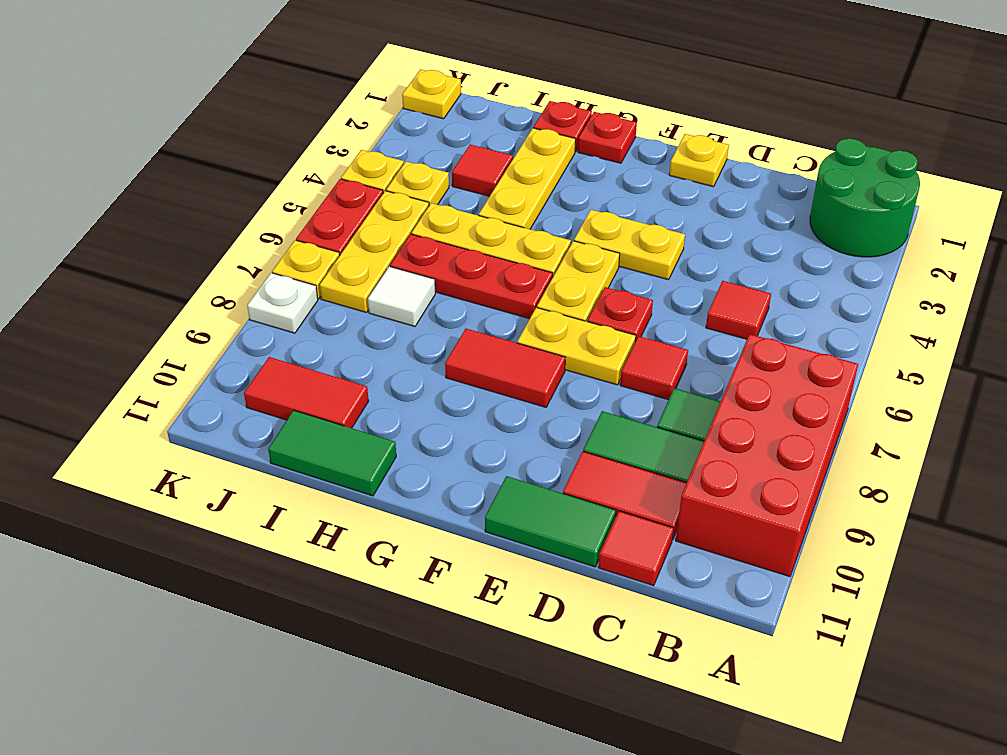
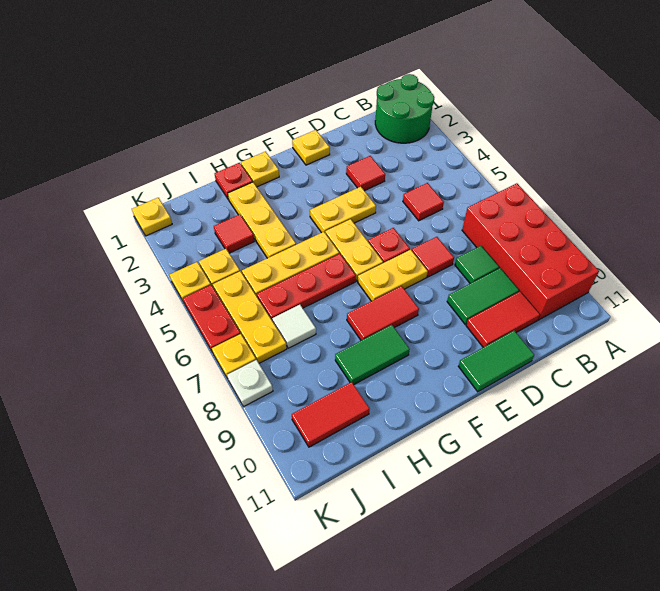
red 1x1 tile [598,511,674,586] -> red 1x1 tile moved to [346,156,385,191]
red 1x1 plate [578,112,637,163] -> yellow 1x1 plate [241,152,279,187]
green 1x2 tile [268,410,396,496] -> green 1x2 tile moved to [335,325,410,384]

